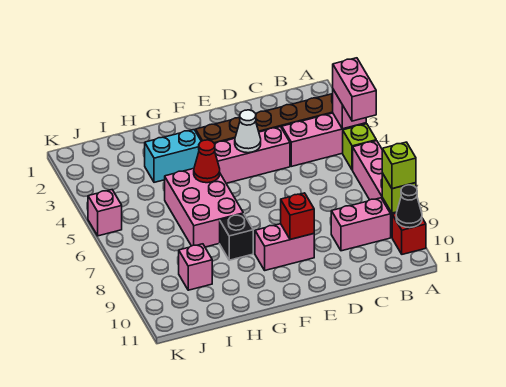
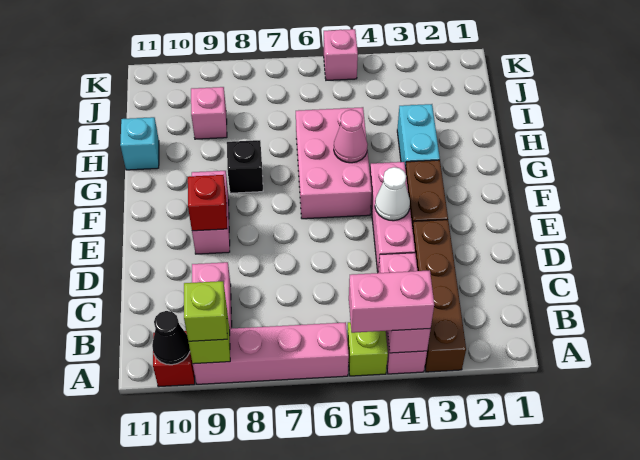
pink 2x3 brick [165,168,243,247] -> pink 2x3 brick turned to [296,107,372,219]
red 1x1 cone [194,140,220,183] -> pink 1x1 cone [334,110,368,163]
none -> cyan 1x1 brick [120,117,159,170]

